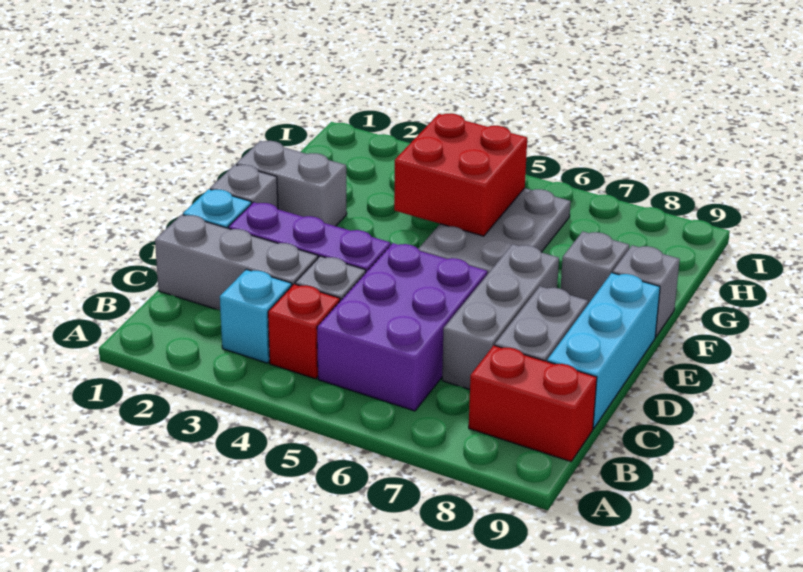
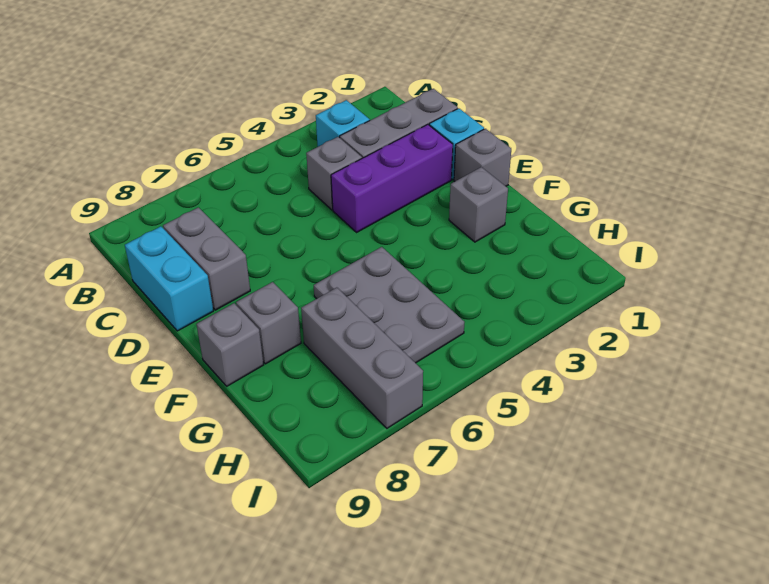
red 1x1 brick [268,284,340,379] -> none
purple 2x3 brick [317,243,487,411] -> none
red 1x2 brick [469,345,597,461] -> none
grey 1x3 brick [442,244,559,389] -> grey 1x3 brick moved to [301,288,423,428]
cyan 1x3 brick [547,273,660,429] -> cyan 1x2 brick [125,226,213,331]
grey 1x2 brick [236,141,347,226] -> grey 1x1 brick [449,167,508,242]
red 2x2 brick [394,113,527,236] -> none

